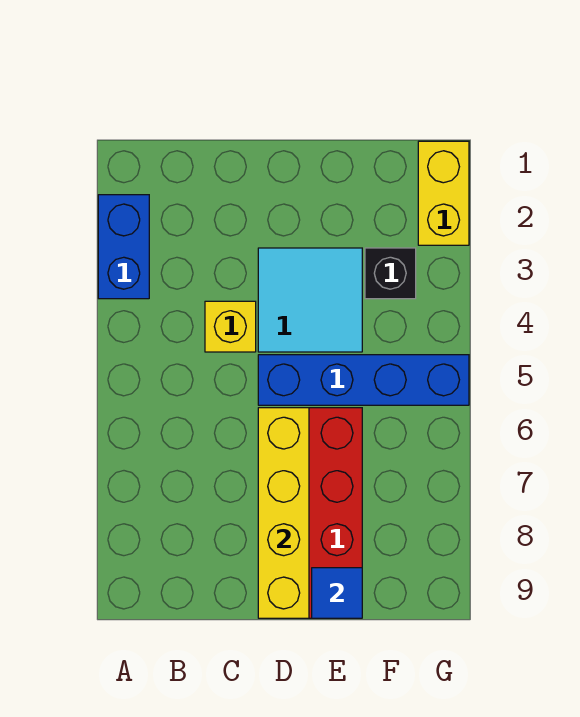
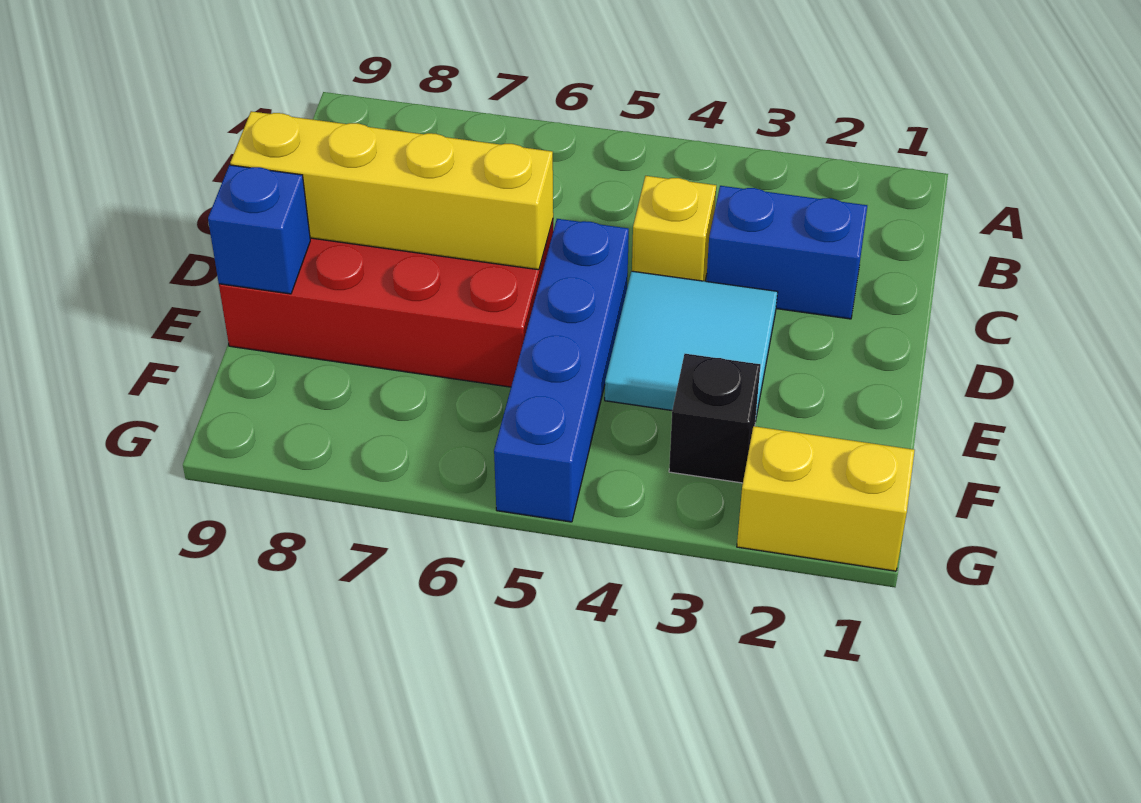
blue 1x2 brick [98,195,149,299] -> blue 1x2 brick moved to [706,186,867,319]
blue 1x1 tile [312,568,362,618] -> blue 1x1 brick [208,165,310,294]

